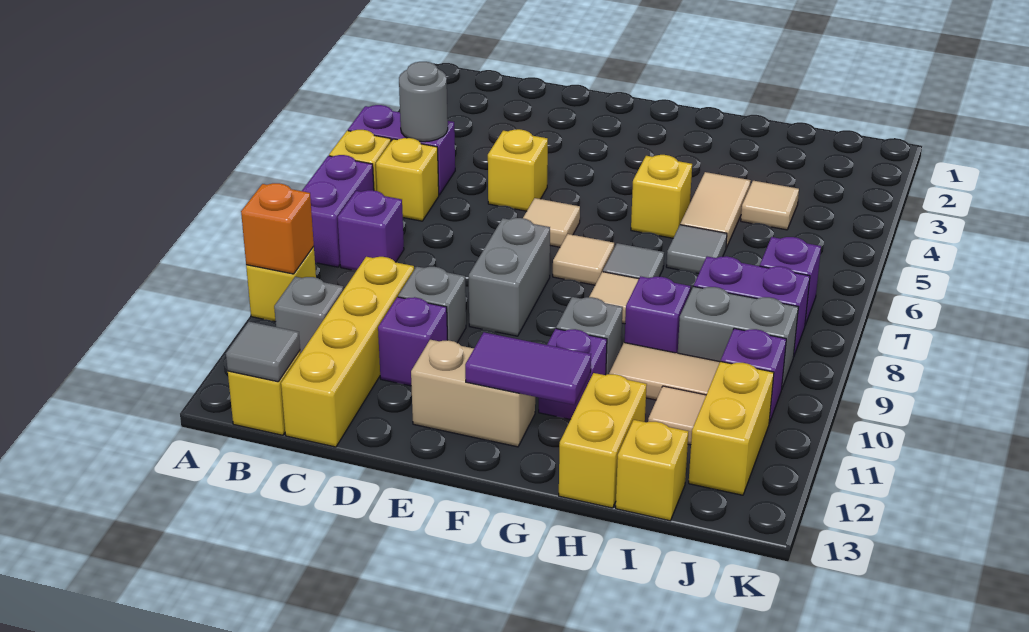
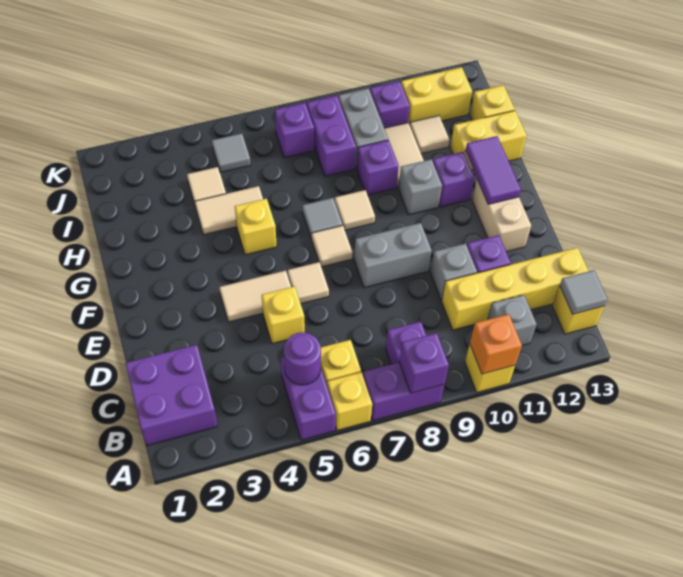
none -> purple 1x1 brick [399,333,449,393]
none -> purple 2x2 brick [125,345,218,445]
grey 1x1 round brick [399,62,448,142] -> purple 1x1 round brick [284,332,321,385]
none -> tan 1x2 tile [219,271,291,322]
grey 1x1 tile [666,225,727,274] -> grey 1x1 tile moved to [212,133,251,173]

